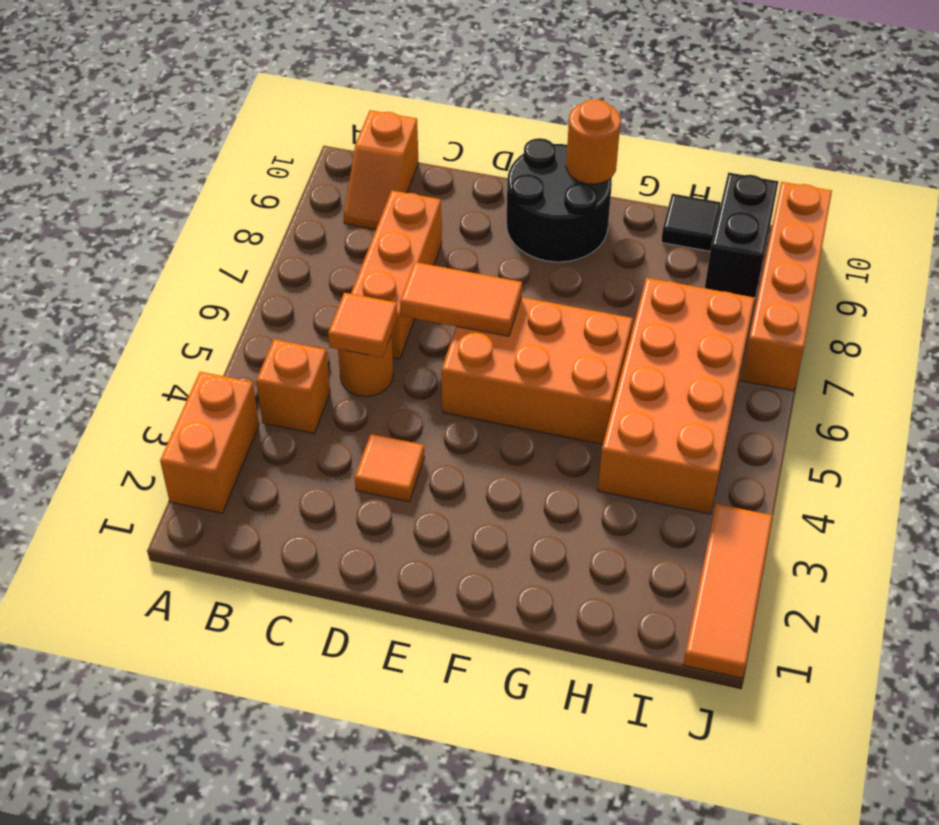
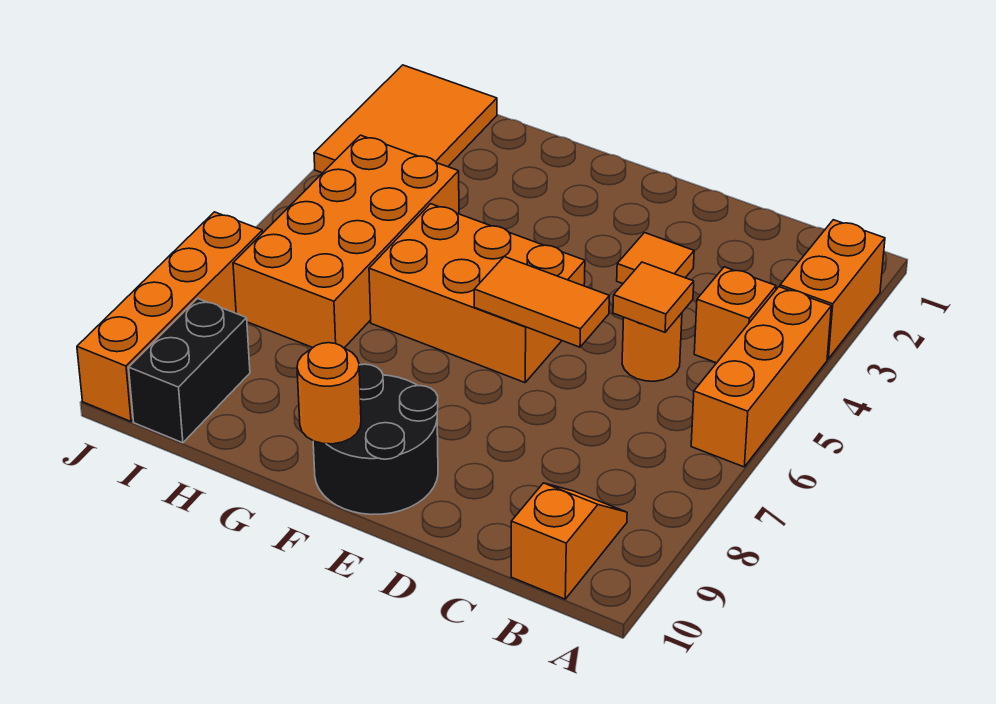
orange 1x3 brick [351,190,442,359] -> orange 1x3 brick moved to [691,287,831,467]
black 1x1 tile [661,194,721,251] -> none
orange 1x3 tile [683,504,773,678] -> orange 2x3 tile [314,65,497,173]

